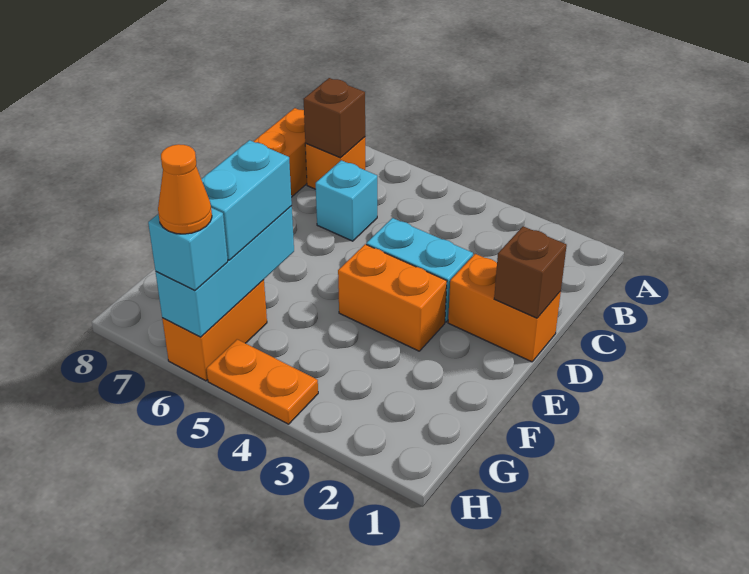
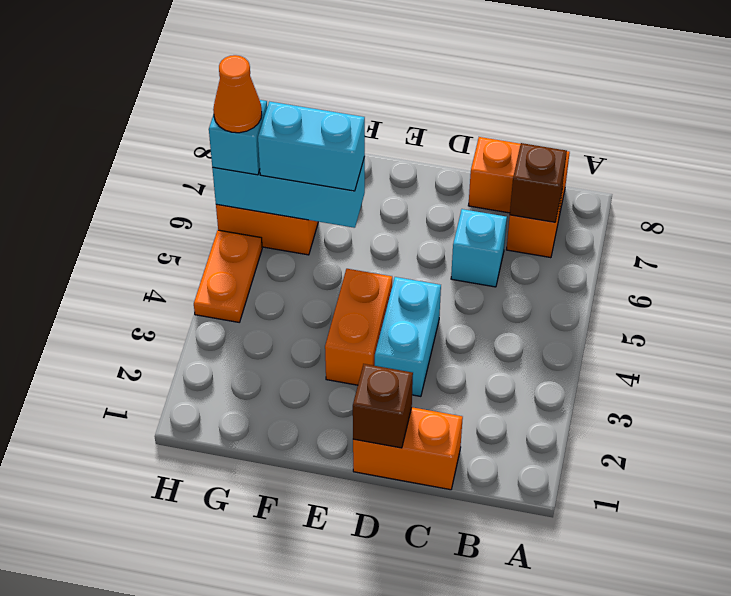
orange 1x2 brick [448,254,561,362] -> orange 1x2 brick turned to [353,407,463,490]

